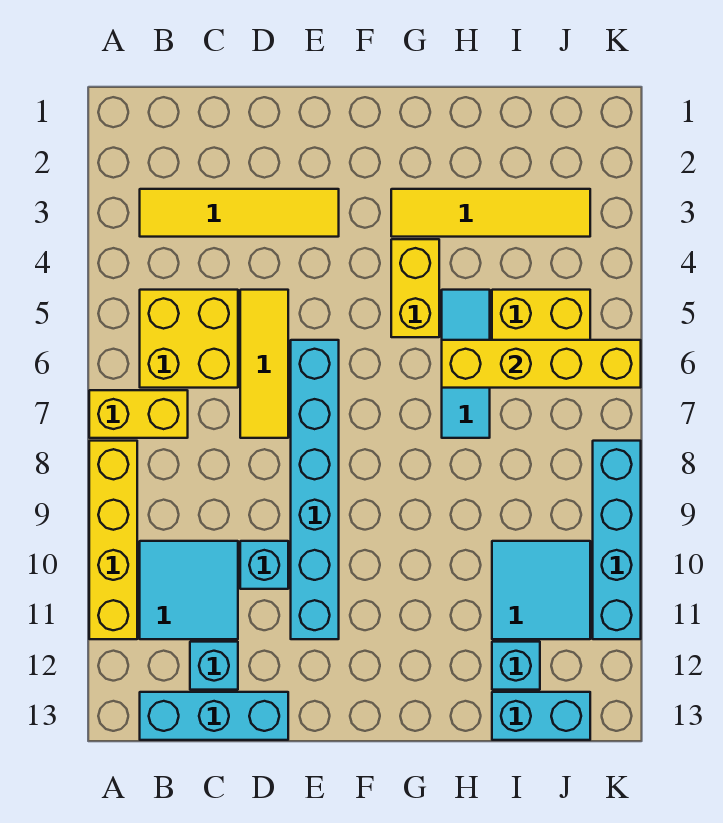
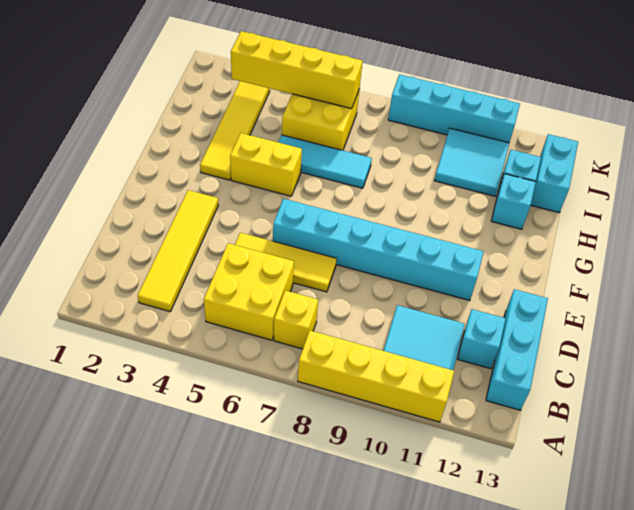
yellow 1x2 brick [89,390,188,438] -> yellow 1x1 brick [274,290,318,349]
cyan 1x1 brick [240,541,288,589] -> cyan 1x1 brick moved to [491,174,536,229]
yellow 1x4 brick [442,340,641,388] -> yellow 1x4 brick turned to [231,31,363,109]

